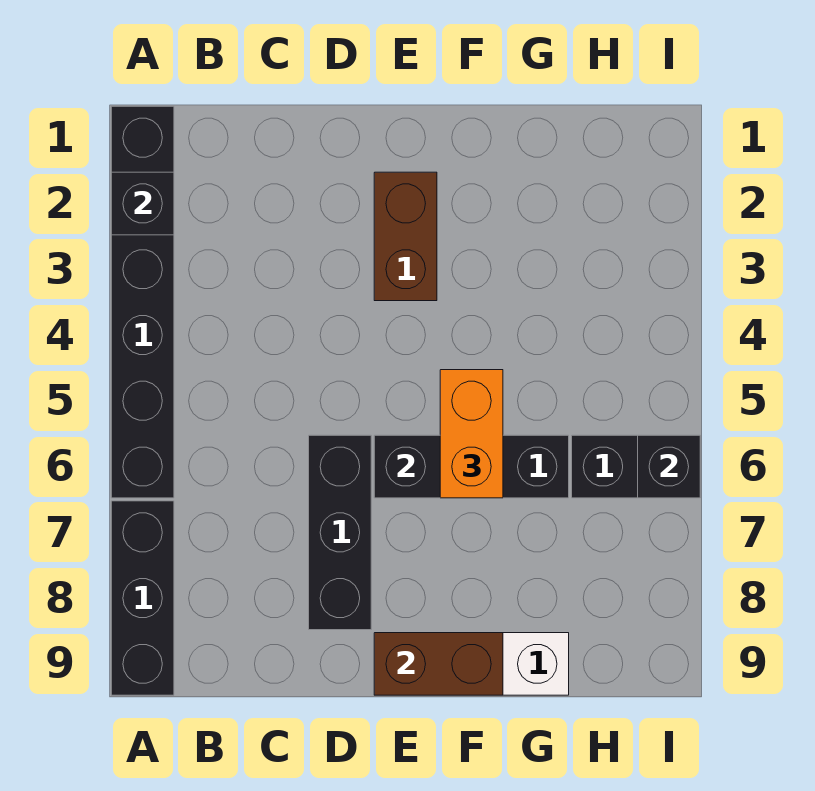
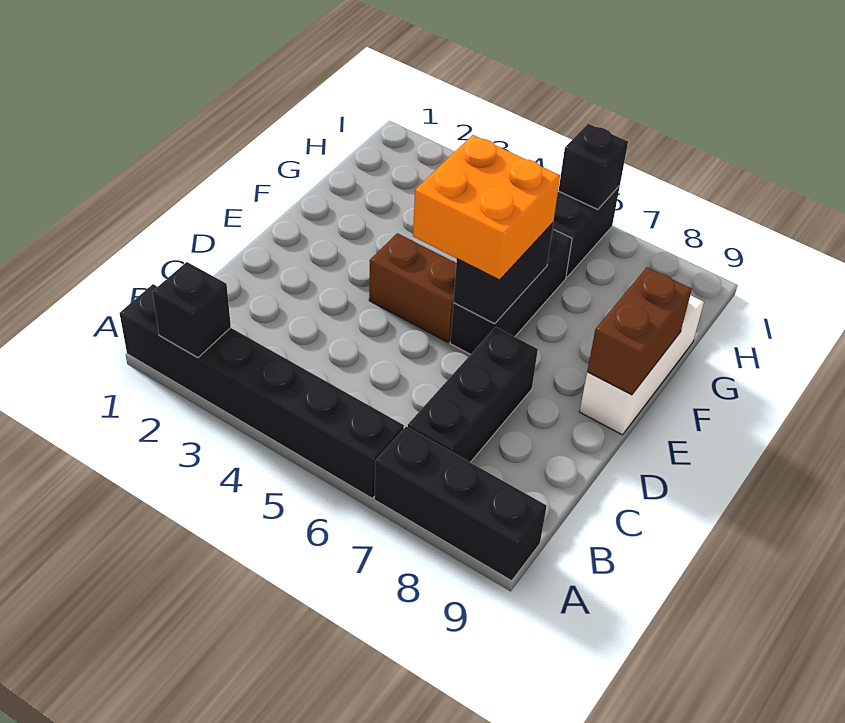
black 1x3 brick [309,435,371,630] -> black 1x3 brick turned to [408,327,538,462]
brown 1x2 brick [374,172,437,301] -> brown 1x2 brick moved to [369,233,456,342]
orange 1x2 brick [440,370,503,498] -> orange 2x2 brick [413,135,560,280]

